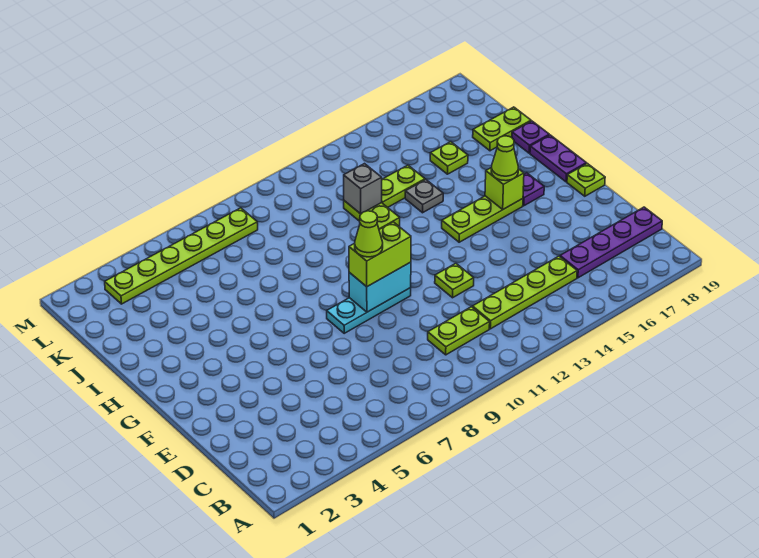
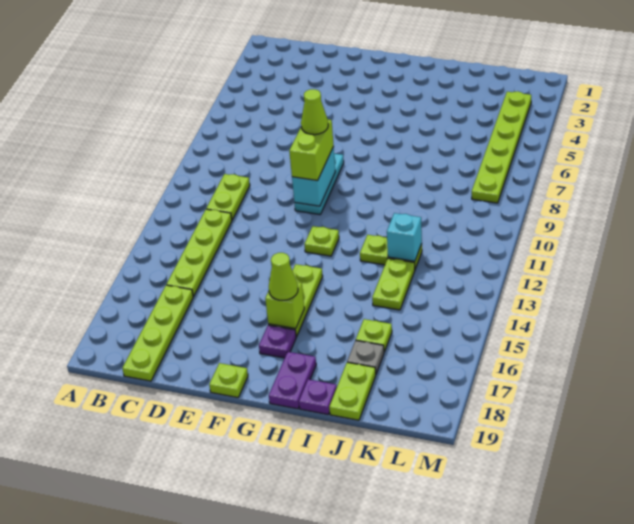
purple 1x4 plate [560,207,662,278] -> lime 1x4 plate [122,285,193,381]
lime 1x1 plate [435,263,474,298] -> lime 1x1 plate moved to [305,226,339,256]
purple 1x2 plate [530,135,586,182] -> purple 1x2 plate turned to [269,352,316,409]
grey 1x1 plate [405,180,443,213] -> grey 1x1 plate moved to [347,340,384,374]
grey 1x1 brick [344,164,382,214] -> cyan 1x1 brick [387,213,422,261]

